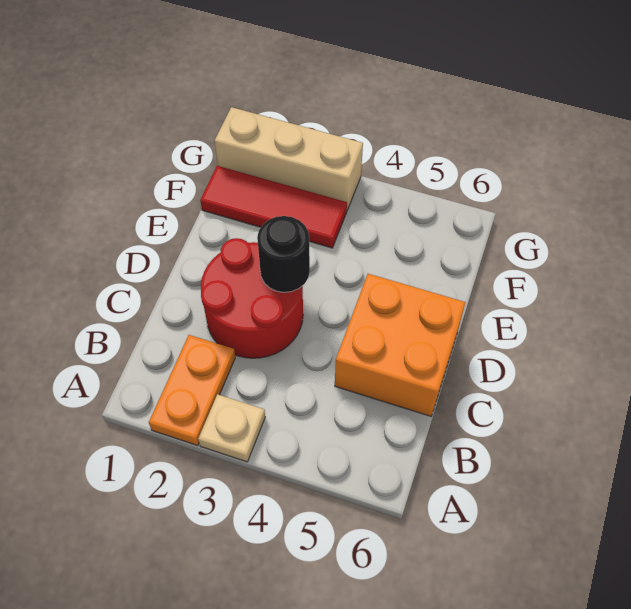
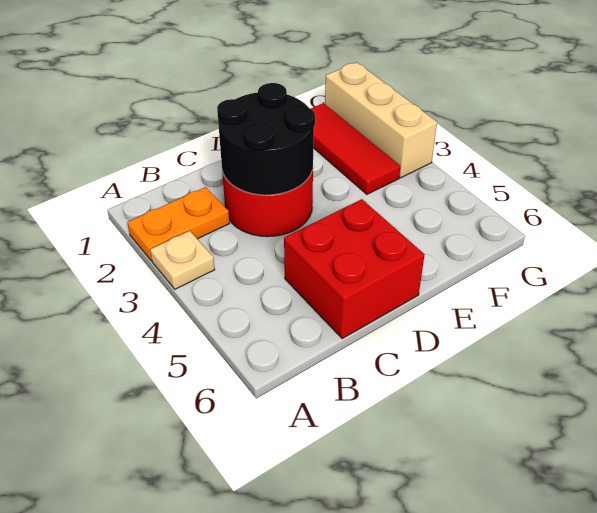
orange 2x2 brick [335,274,466,416] -> red 2x2 brick [284,199,424,339]
black 1x1 round brick [257,216,310,292] -> black 2x2 round brick [217,83,315,195]

